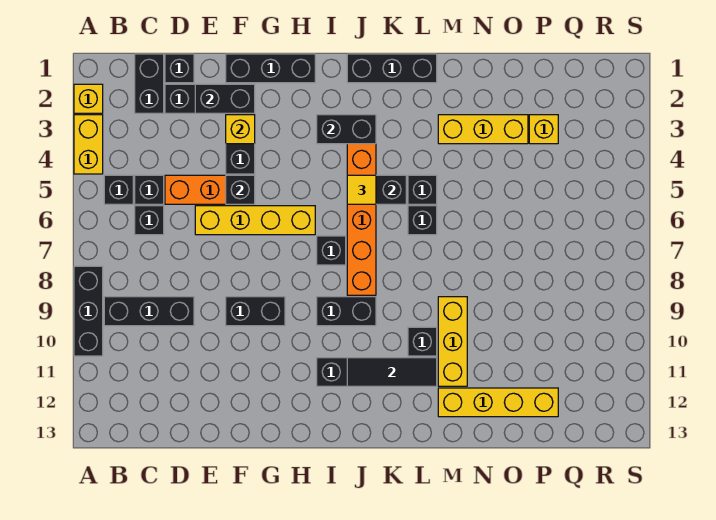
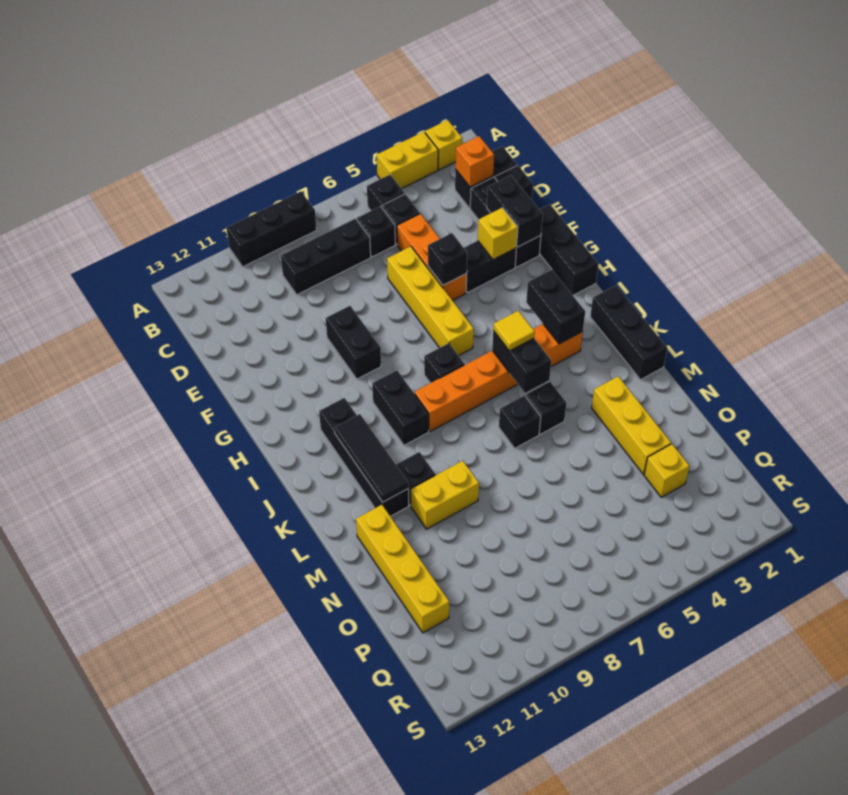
black 1x3 brick [104,297,194,326] -> black 1x3 brick turned to [281,219,371,295]
none -> orange 1x1 brick [455,136,494,187]
yellow 1x3 brick [438,297,467,386] -> yellow 1x2 brick [411,461,479,529]

